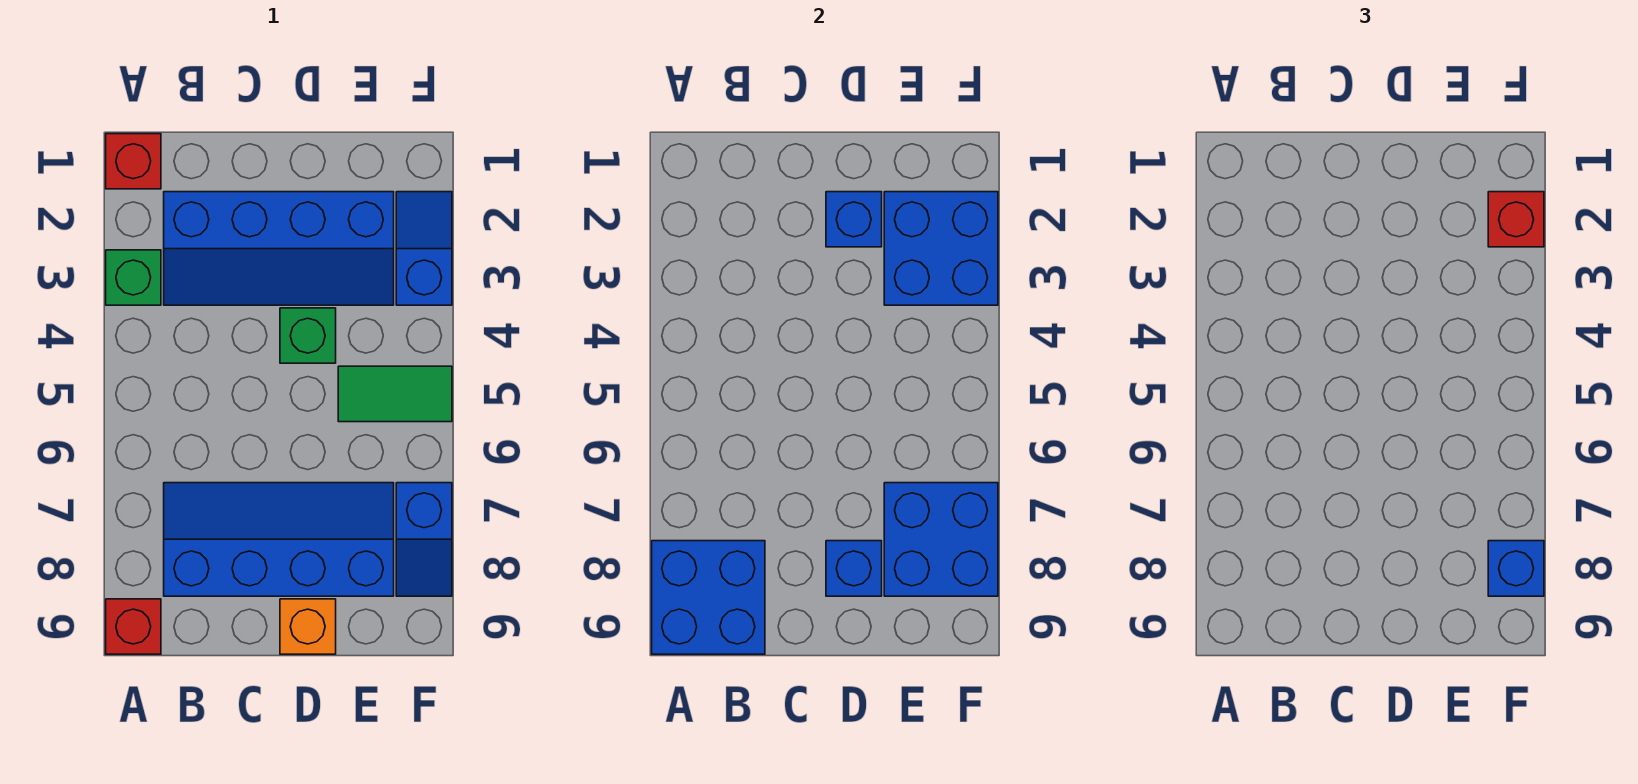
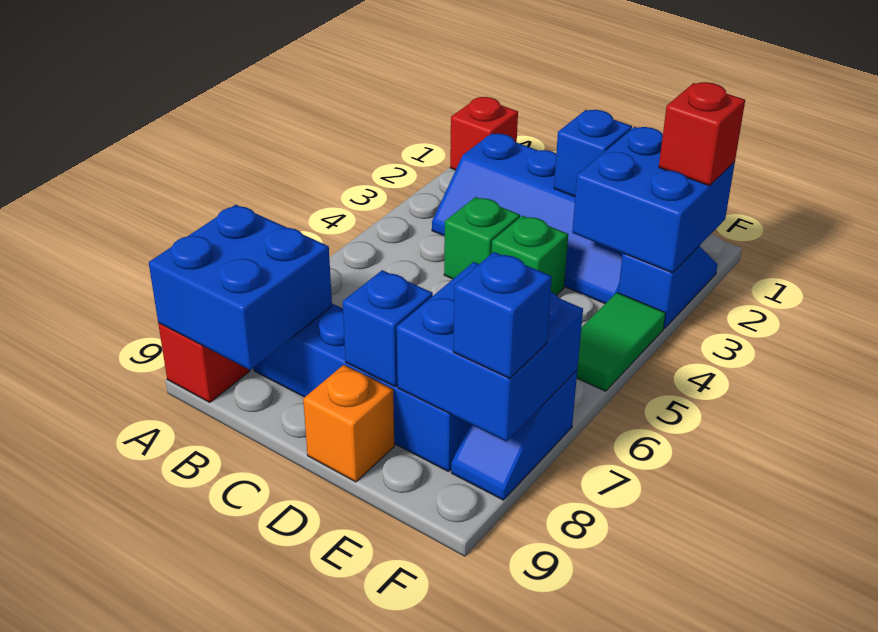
green 1x1 brick [106,250,161,305] -> green 1x1 brick moved to [444,197,520,279]
green 1x2 tile [338,366,452,422] -> green 1x2 tile turned to [577,292,666,391]

